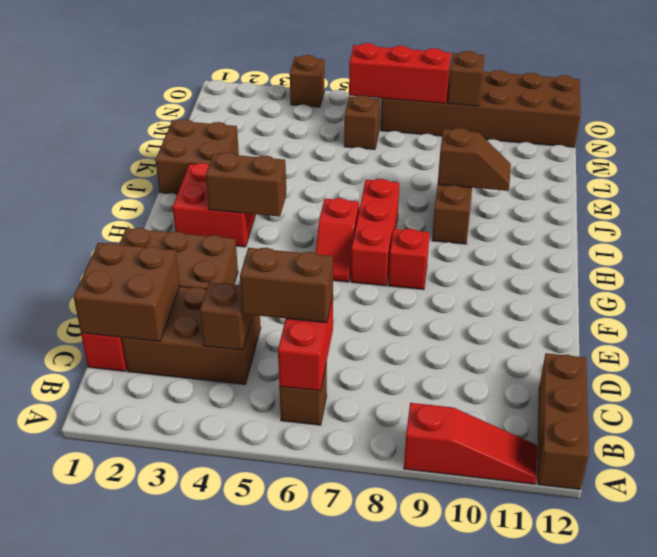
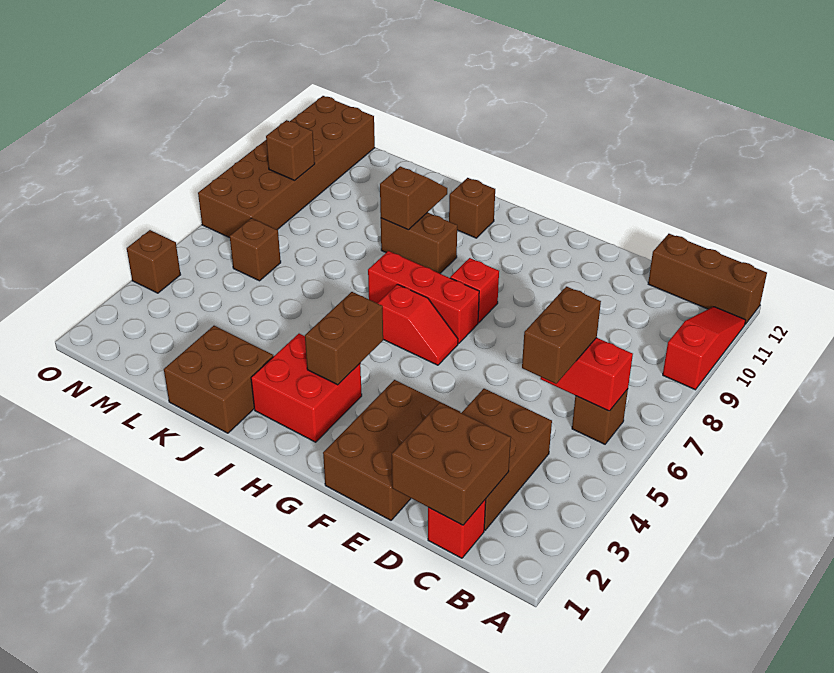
brown 1x1 brick [200,282,251,350] -> brown 1x1 brick moved to [449,178,495,238]
red 1x3 brick [349,43,451,103] -> none

